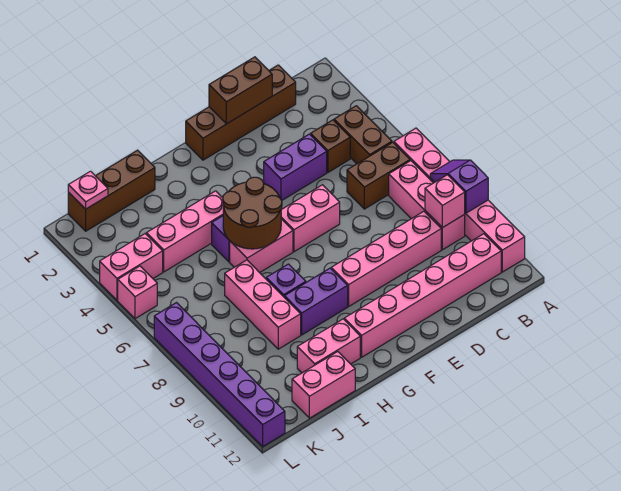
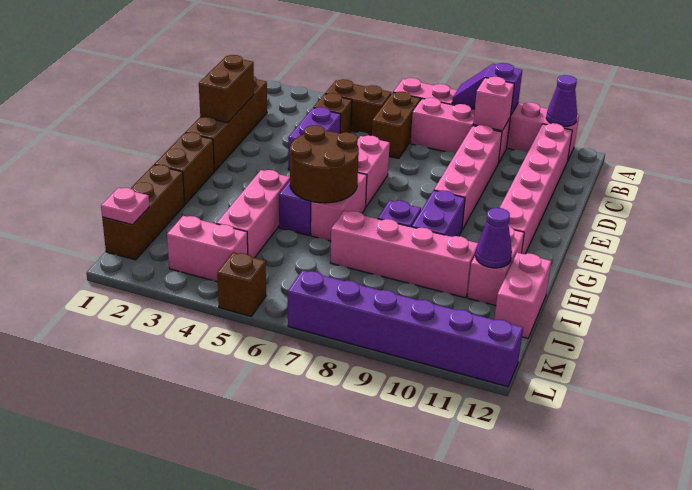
none -> purple 1x1 cone [546,75,577,127]
none -> brown 1x2 brick [154,132,214,204]
pink 1x3 brick [225,260,301,349] -> pink 1x4 brick [330,211,478,298]
none -> purple 1x1 cone [476,208,512,268]
pink 1x2 brick [100,234,163,300] -> pink 1x2 brick turned to [167,216,248,282]
pink 1x1 brick [118,266,157,319] -> brown 1x1 brick [217,252,266,316]

